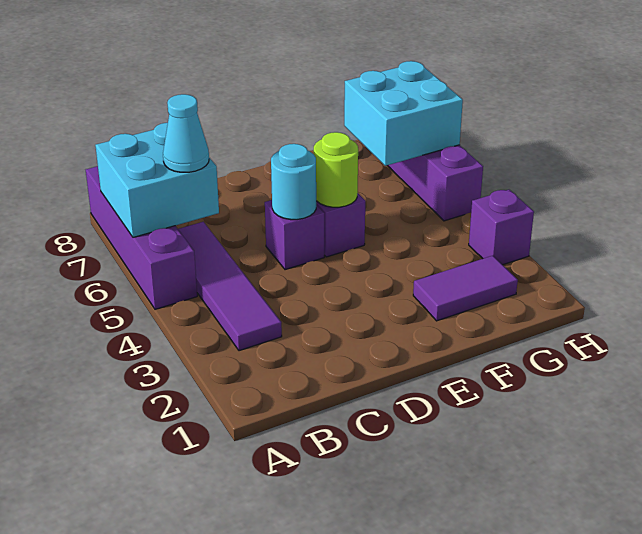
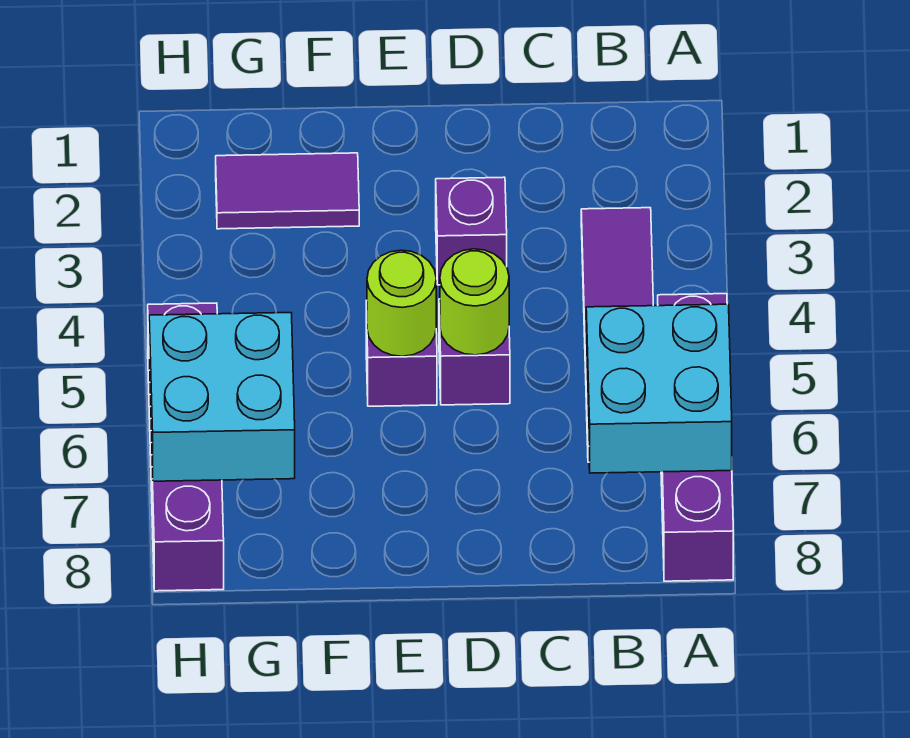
cyan 1x1 cone [163,94,209,172] -> none
cyan 1x1 round brick [271,144,316,220] -> lime 1x1 round brick [440,249,509,355]
purple 1x1 brick [469,190,534,265] -> purple 1x1 brick moved to [436,177,507,285]

